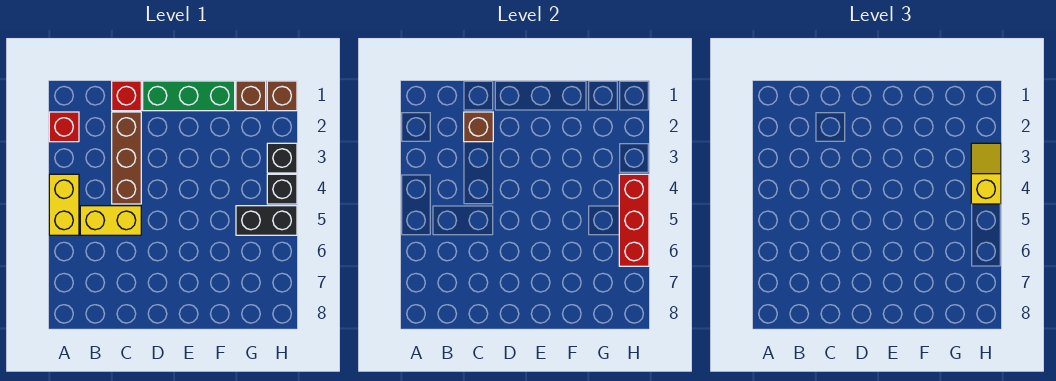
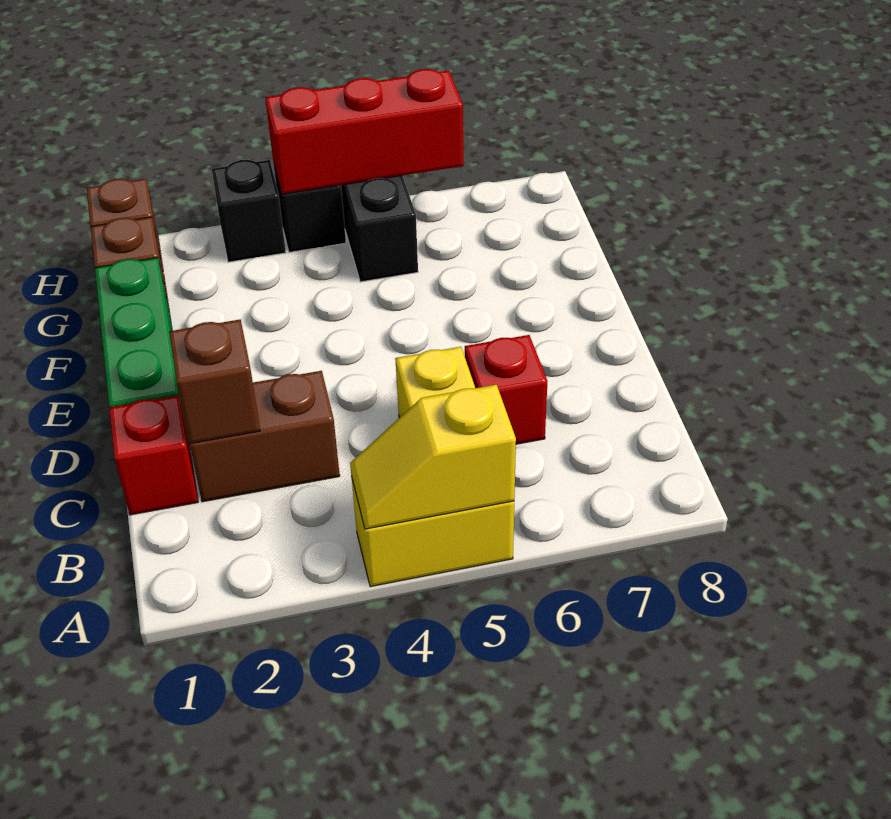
red 1x1 brick [49,112,79,142] -> red 1x1 brick moved to [465,335,547,444]
brown 1x3 brick [112,112,141,204] -> brown 1x2 brick [190,371,340,502]
yellow 1x2 slope [971,143,1001,204] -> yellow 1x2 slope moved to [350,385,516,529]

